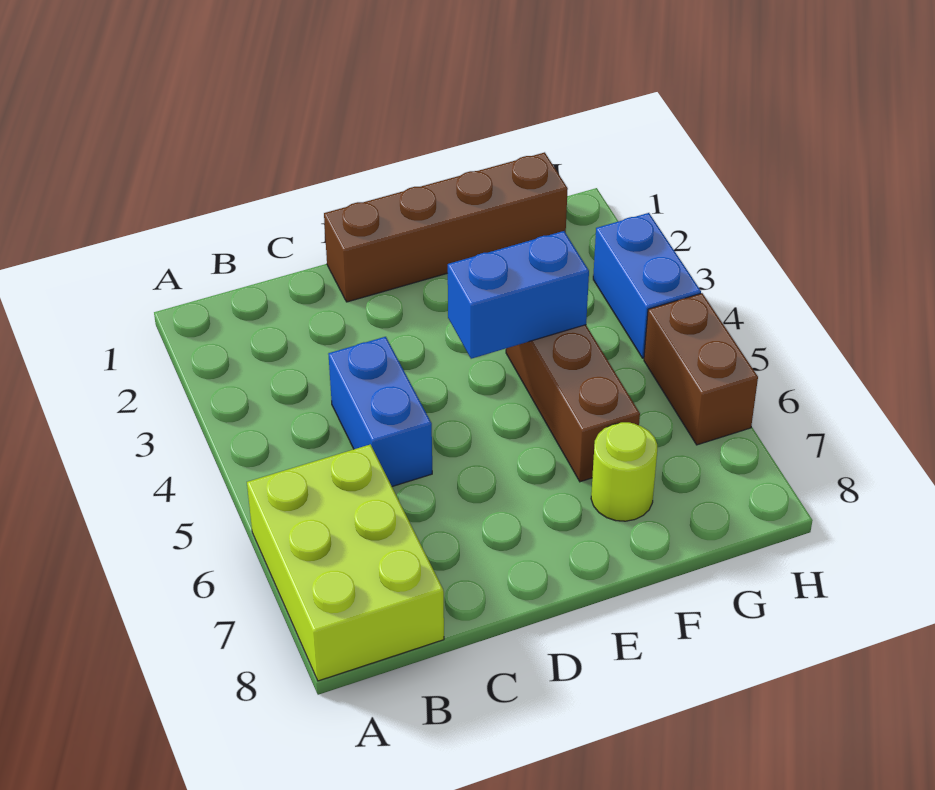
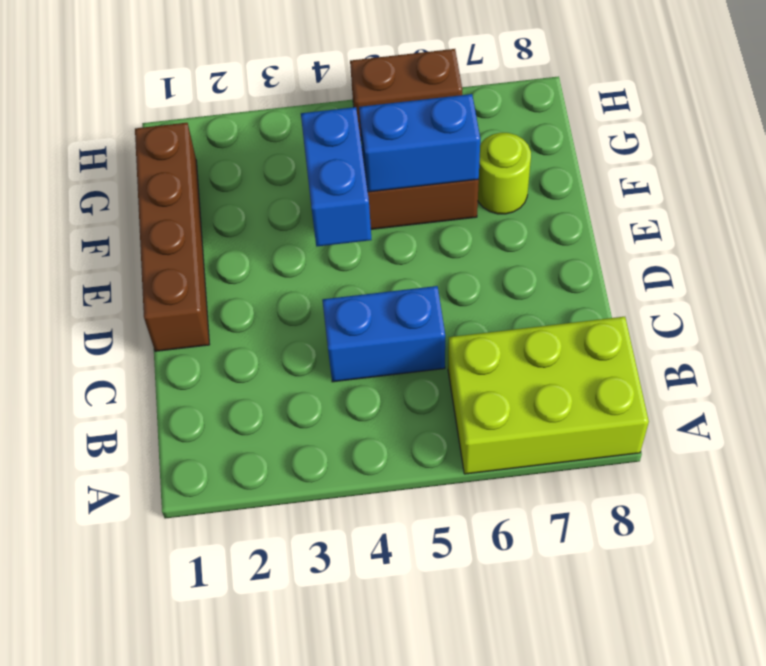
blue 1x2 brick [593,213,701,358] -> blue 1x2 brick moved to [359,94,480,192]

